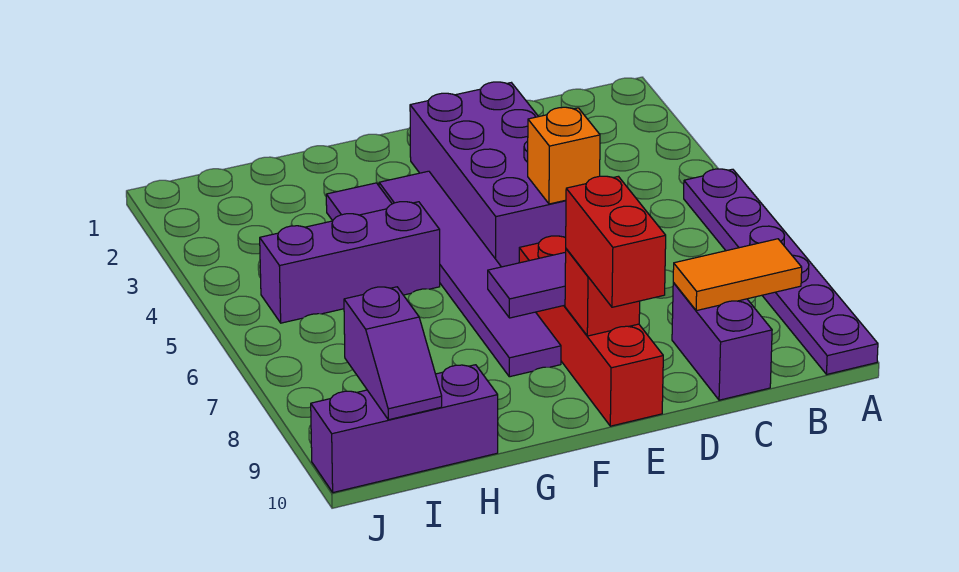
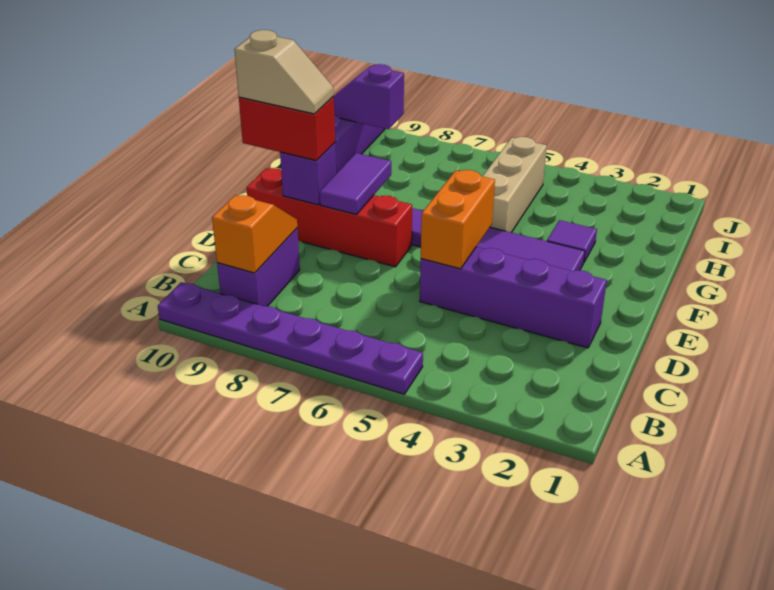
orange 1x2 tile [673,239,802,311] -> orange 1x2 slope [212,195,297,273]
purple 1x2 brick [672,283,772,400] -> purple 1x2 brick turned to [217,228,300,306]
purple 2x4 brick [410,82,566,267] -> purple 1x4 brick [420,247,607,348]
orange 1x1 brick [528,107,600,204] -> orange 1x2 brick [421,170,495,269]
red 1x1 brick [565,249,640,336] -> purple 1x1 brick [280,143,336,205]
none -> tan 1x2 slope [235,30,334,114]
purple 1x3 brick [260,202,440,323] -> tan 1x3 brick [483,137,547,232]

